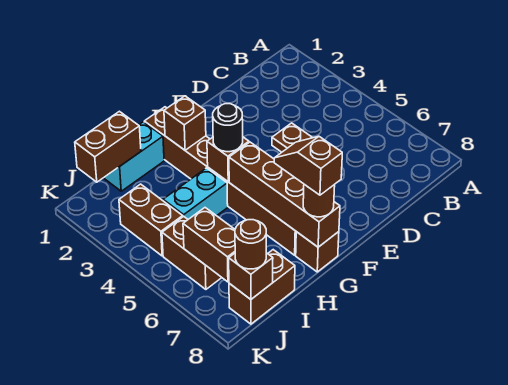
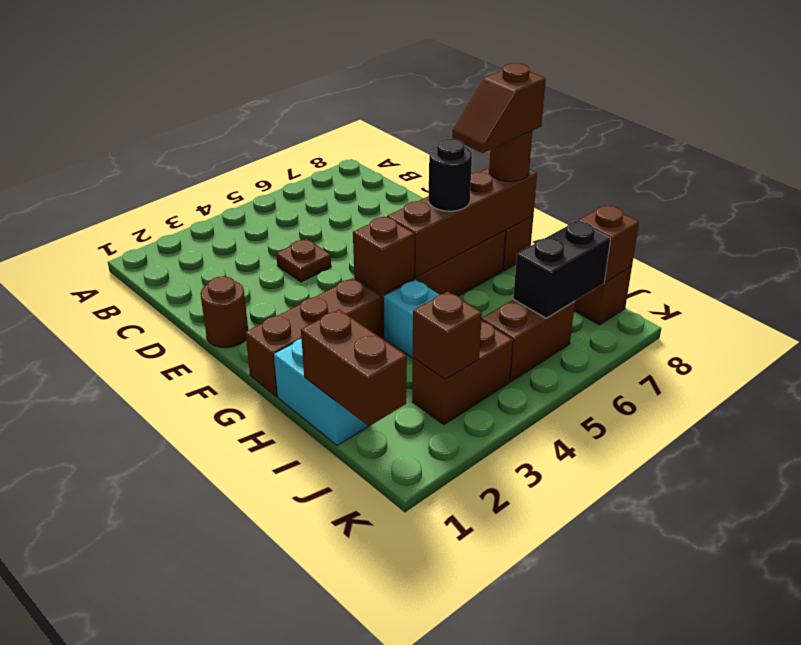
brown 1x1 brick [164,96,206,150] -> brown 1x1 brick moved to [413,292,482,380]
black 1x1 round brick [213,104,243,152] -> black 1x1 round brick moved to [428,139,472,211]
brown 1x2 brick [183,208,235,282] -> black 1x2 brick [513,221,611,318]
brown 1x1 round brick [235,220,266,269] -> brown 1x1 round brick moved to [200,276,248,348]

